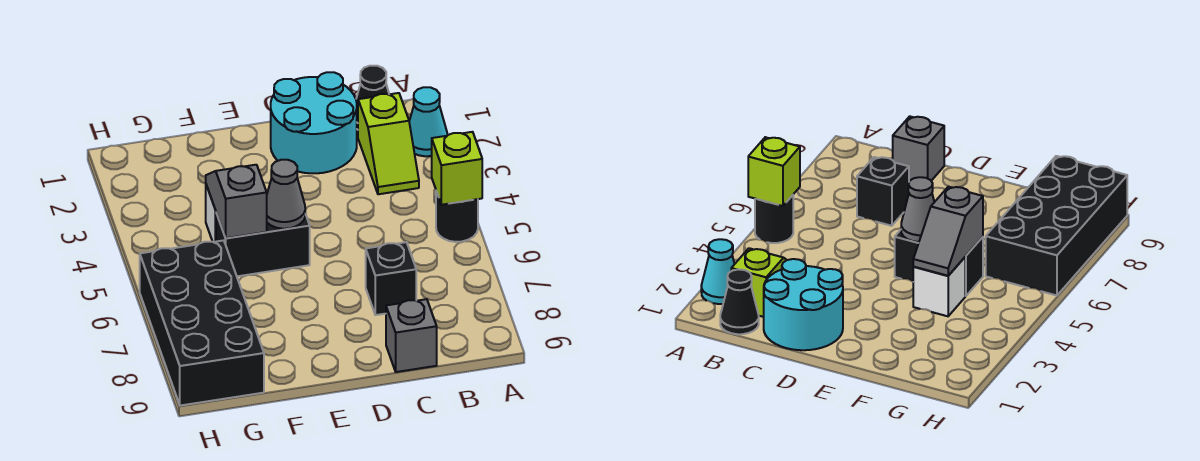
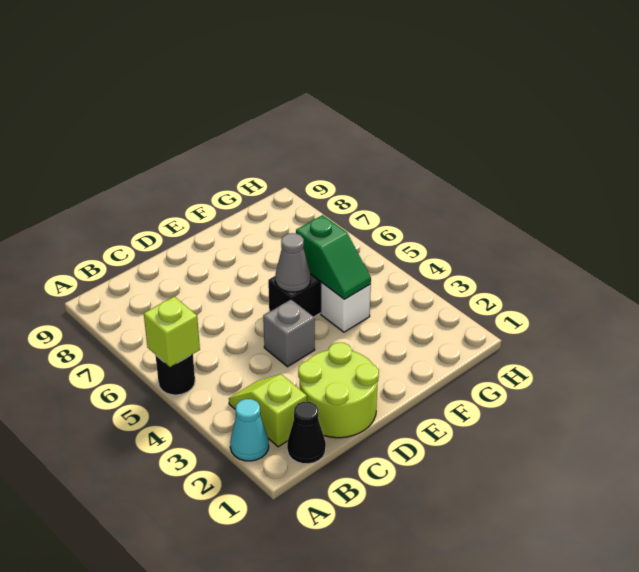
cyan 2x2 round brick [271,72,357,173] -> lime 2x2 round brick [298,343,379,438]
black 1x1 brick [366,242,416,315] -> none
grey 1x1 brick [386,299,437,372] -> grey 1x1 brick moved to [263,299,315,367]
grey 1x2 slope [206,165,267,238] -> green 1x2 slope [296,215,371,299]
black 2x4 brick [140,240,264,406] -> none

